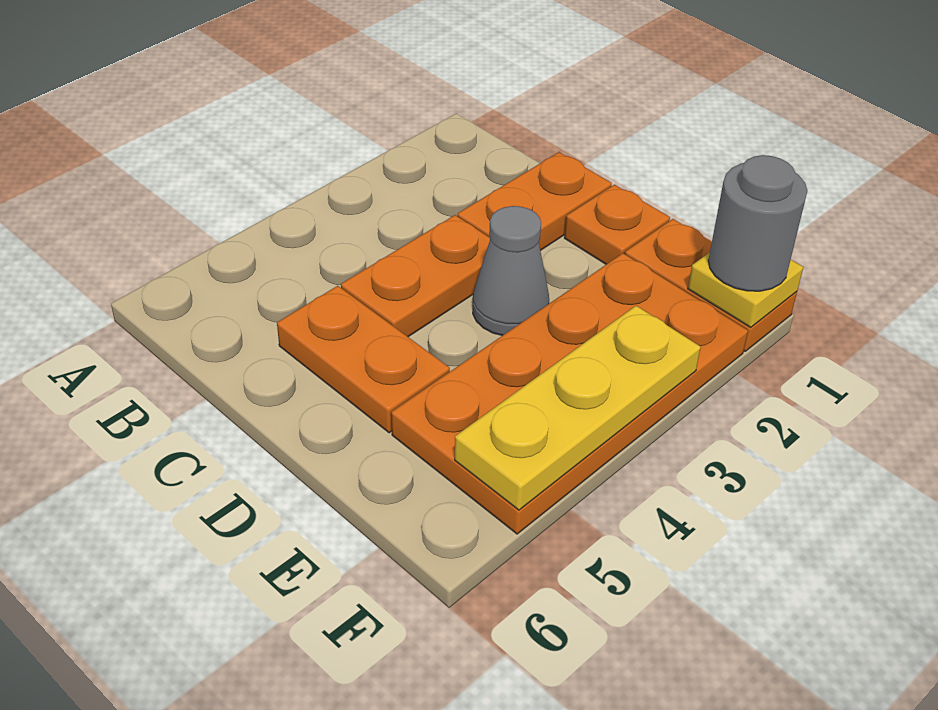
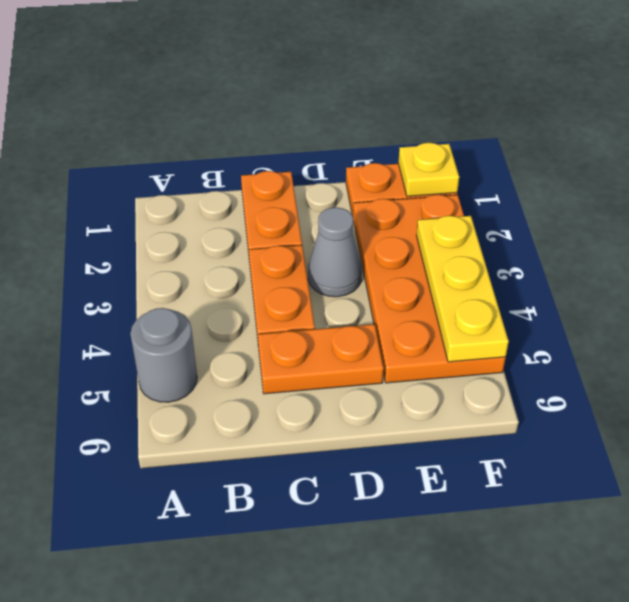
orange 1x1 plate [564,185,670,264] -> none
grey 1x1 round brick [708,155,807,291] -> grey 1x1 round brick moved to [130,308,197,402]

